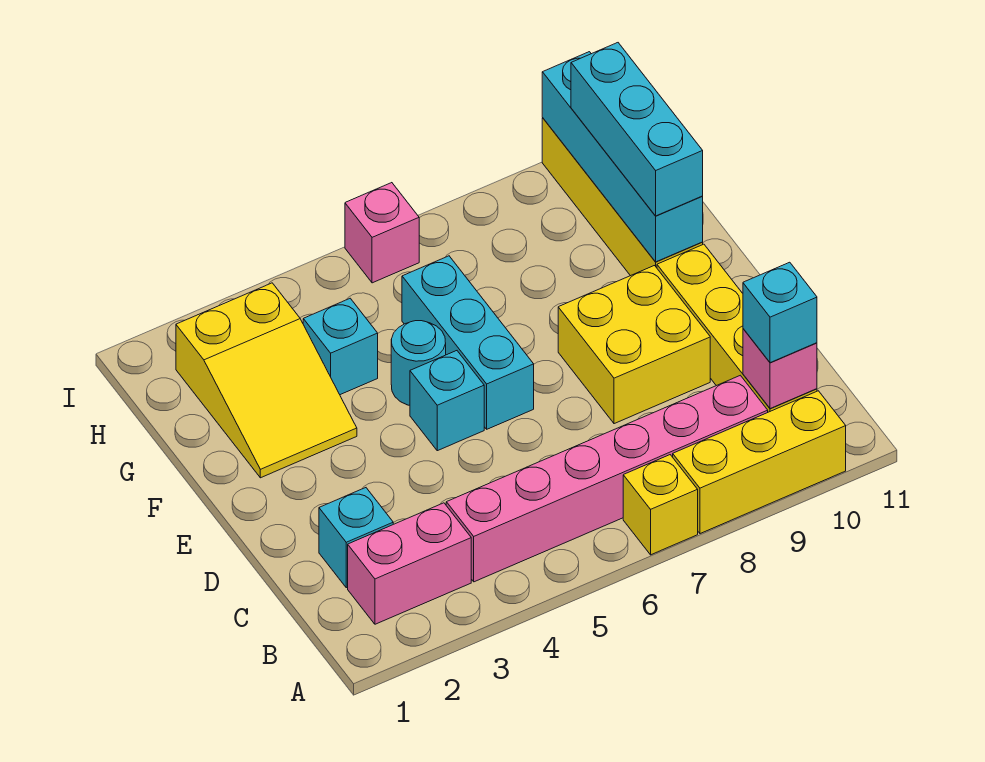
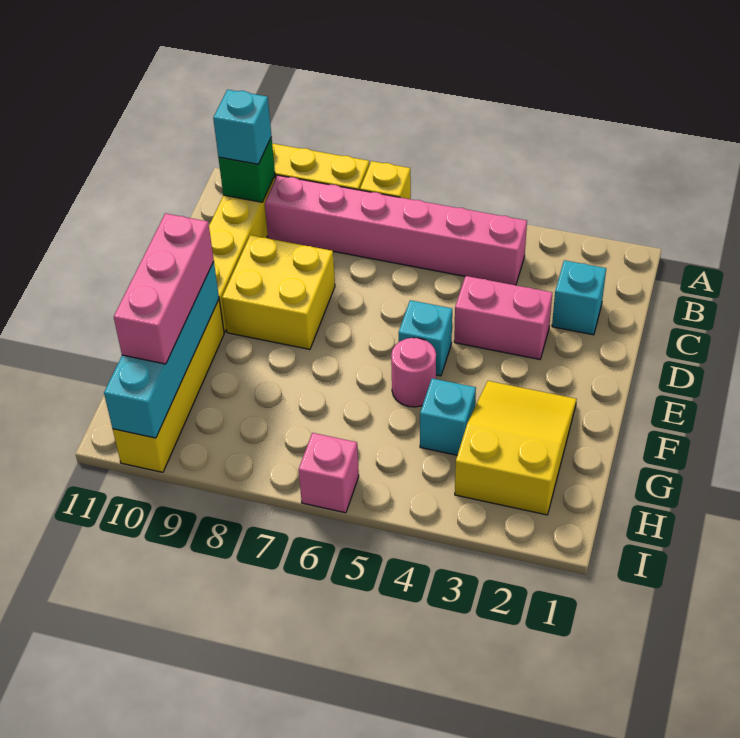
pink 1x2 brick [348,503,471,624] -> pink 1x2 brick moved to [454,276,552,359]
pink 1x1 brick [743,329,817,409] -> green 1x1 brick [219,137,275,202]
cyan 1x3 brick [402,256,534,429] -> none
cyan 1x1 round brick [391,321,446,405] -> pink 1x1 round brick [391,338,436,407]
cyan 1x3 brick [571,43,703,216] -> pink 1x3 brick [114,213,214,364]

